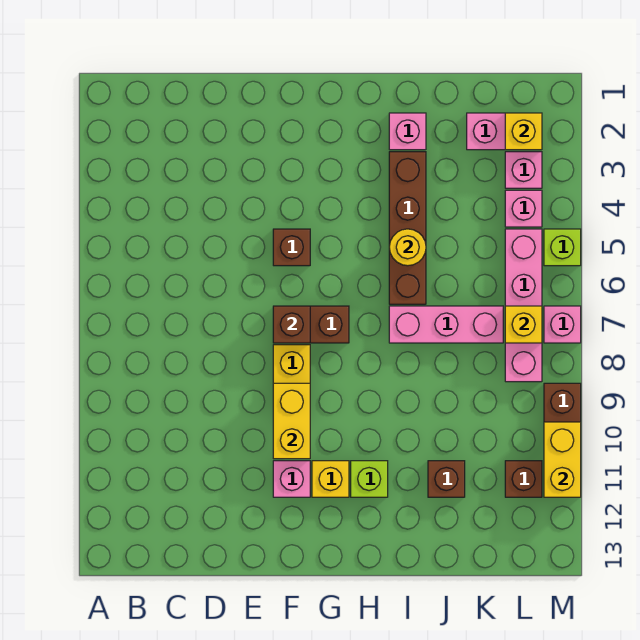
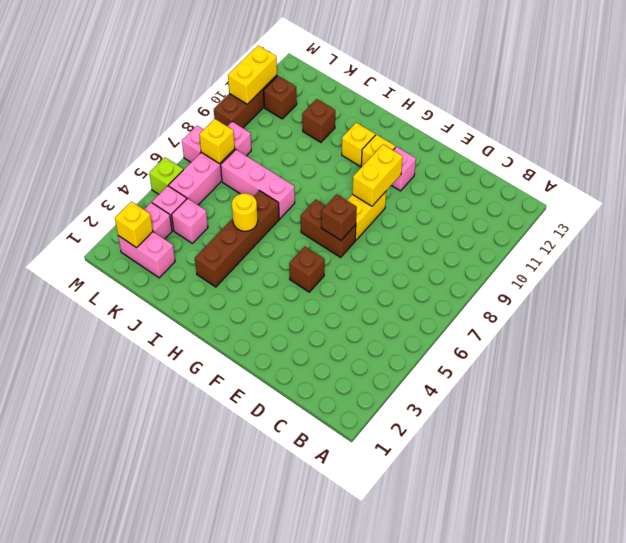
lime 1x1 brick [351,461,388,497] -> yellow 1x1 brick [342,123,375,166]
pink 1x1 brick [389,113,426,150] -> pink 1x1 brick moved to [172,198,208,243]

